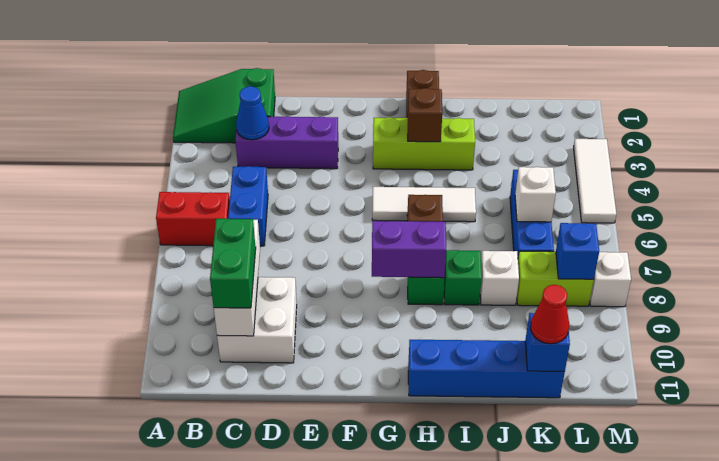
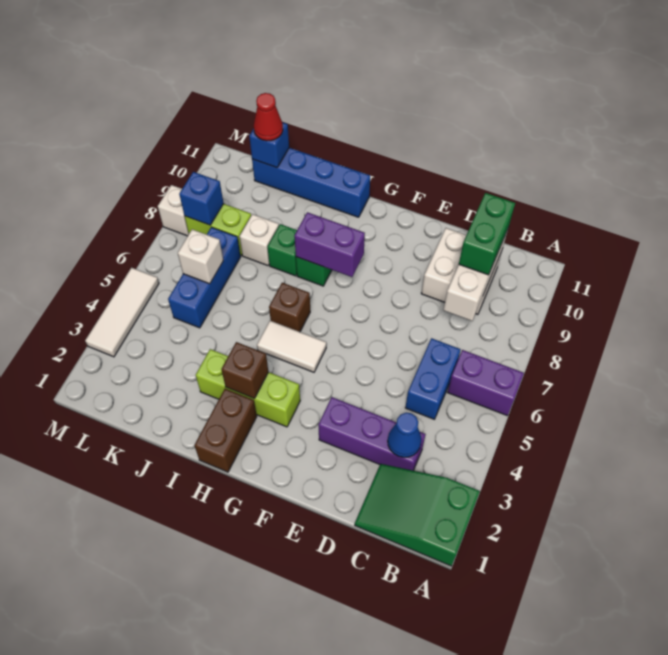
green 2x3 slope [173,68,275,143] -> green 2x3 slope turned to [355,464,480,566]
red 1x2 brick [156,192,230,246] -> purple 1x2 brick [447,350,524,416]
white 1x3 tile [372,187,476,222] -> white 1x2 tile [257,321,326,372]

